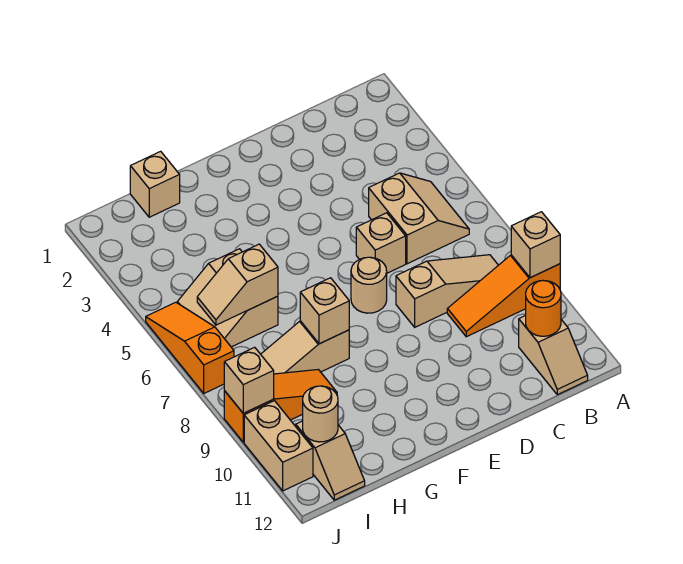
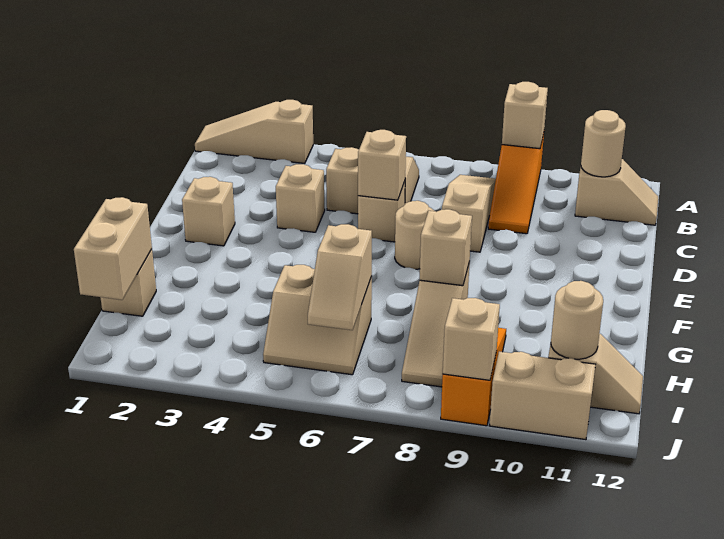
none -> tan 1x3 slope [195,100,313,163]
orange 1x1 round brick [526,281,561,336] -> tan 1x1 round brick [581,110,626,177]
none -> tan 1x1 brick [276,164,325,232]
none -> tan 1x1 brick [358,130,406,200]
none -> tan 1x1 brick [182,177,235,246]
none -> tan 1x2 brick [74,197,152,300]
orange 1x3 slope [146,302,234,393] -> none

